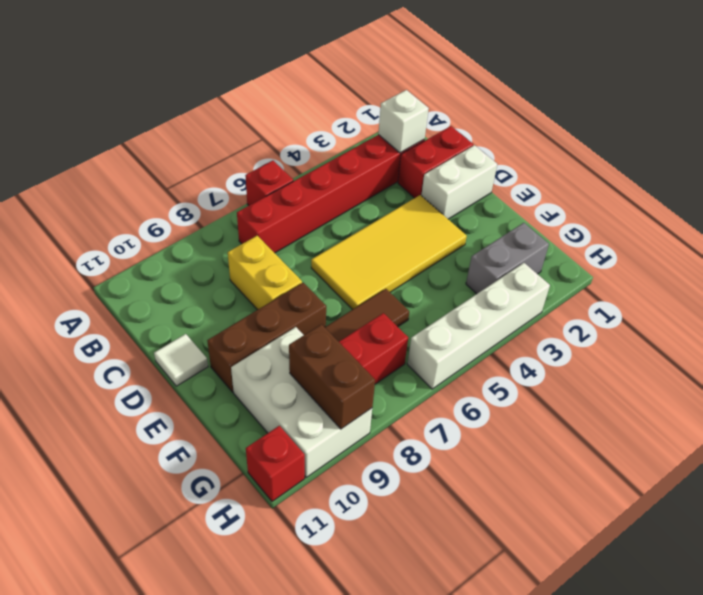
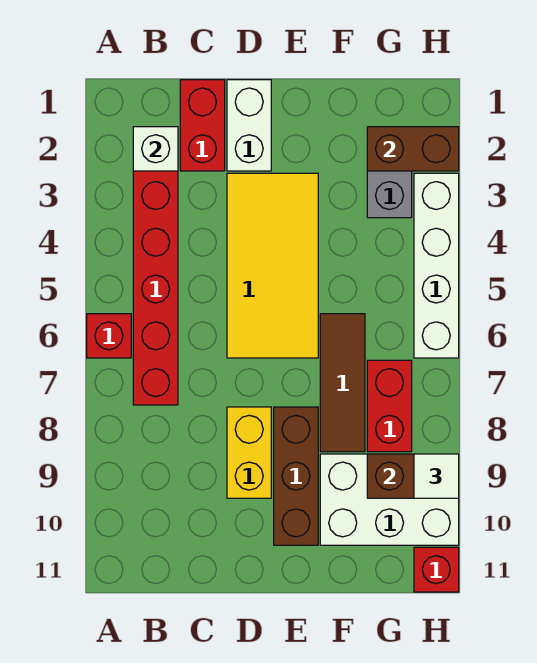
yellow 1x2 brick [228,236,302,310] -> yellow 1x2 brick turned to [227,407,271,498]
white 1x1 tile [154,334,208,386] -> white 1x1 tile moved to [414,454,459,498]
none -> brown 1x2 brick [367,127,459,171]

